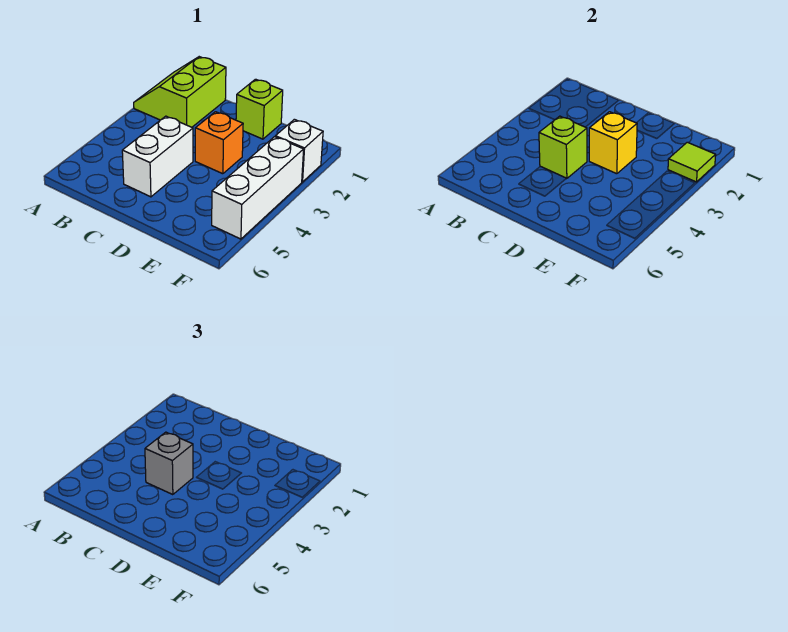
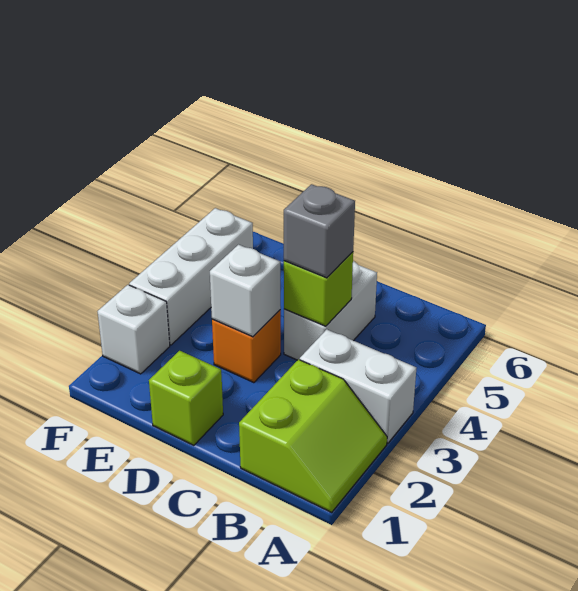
none -> white 1x2 brick [300,329,416,443]
yellow 1x1 brick [589,112,637,174] -> white 1x1 brick [210,245,281,337]
lime 1x1 tile [668,142,716,182] -> none

